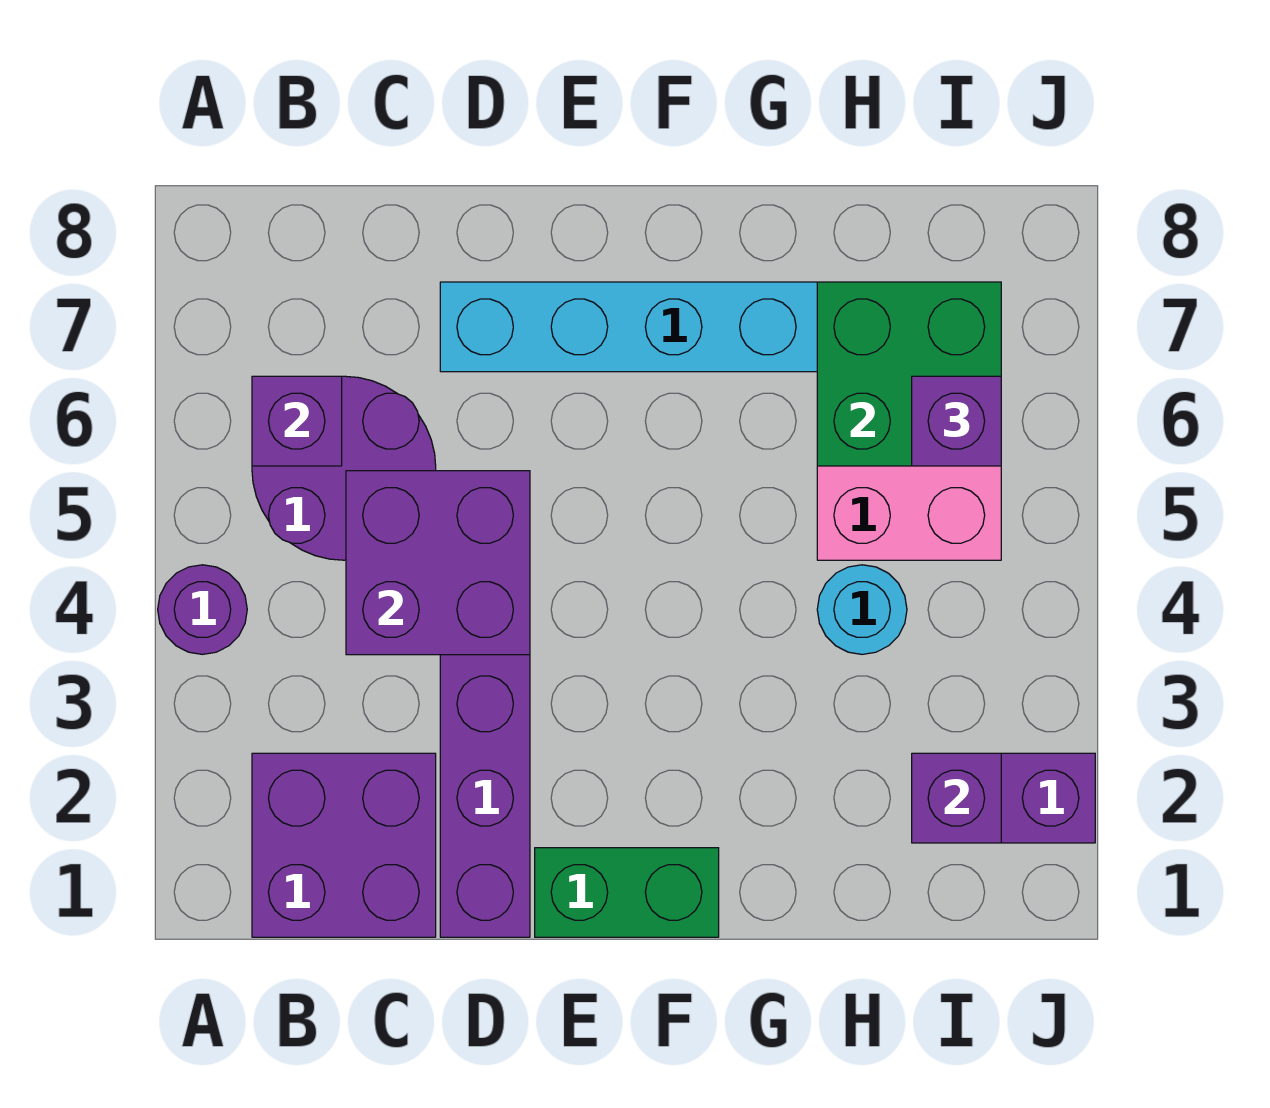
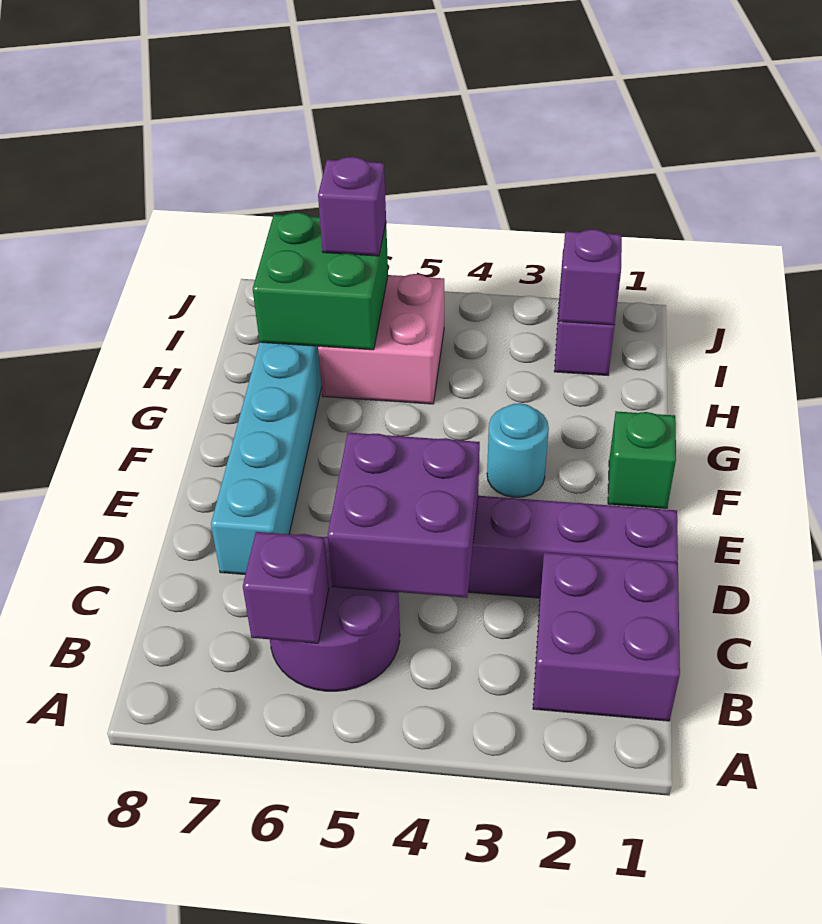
purple 1x1 round brick [158,565,247,654] -> none
green 1x2 brick [535,848,719,937] -> green 1x1 brick [608,411,676,509]
cyan 1x1 round brick [817,565,907,654] -> cyan 1x1 round brick moved to [487,403,549,497]

